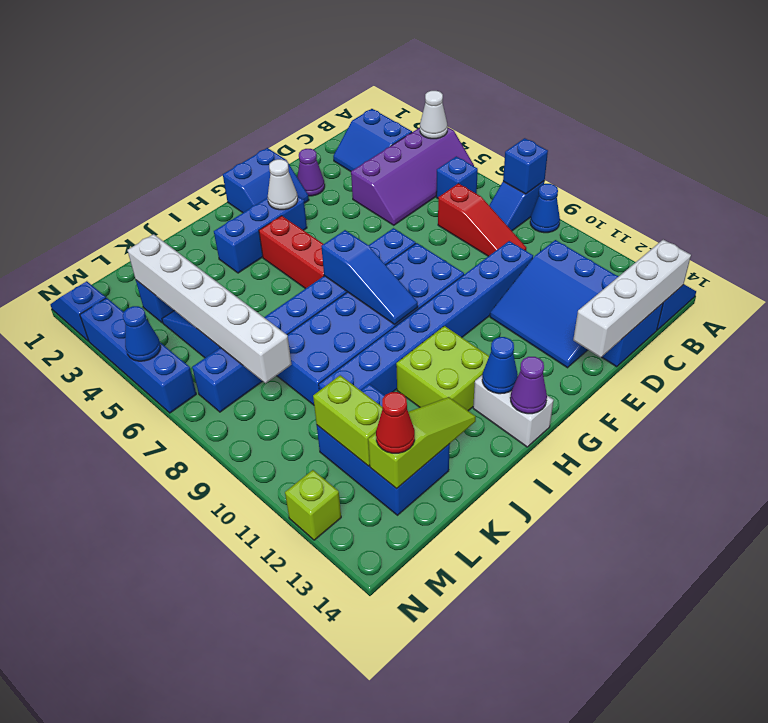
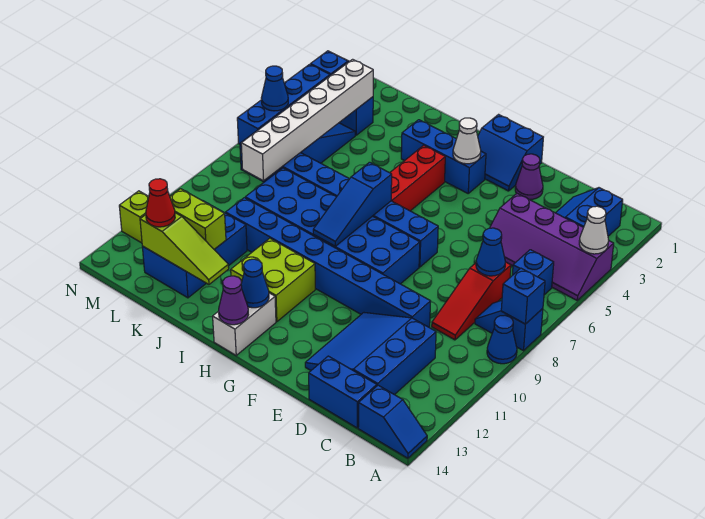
white 1x4 brick [573,240,691,358] -> none
none -> blue 1x1 cone [476,228,505,276]
lime 1x2 brick [313,375,382,466] -> lime 1x2 brick turned to [170,189,226,249]

